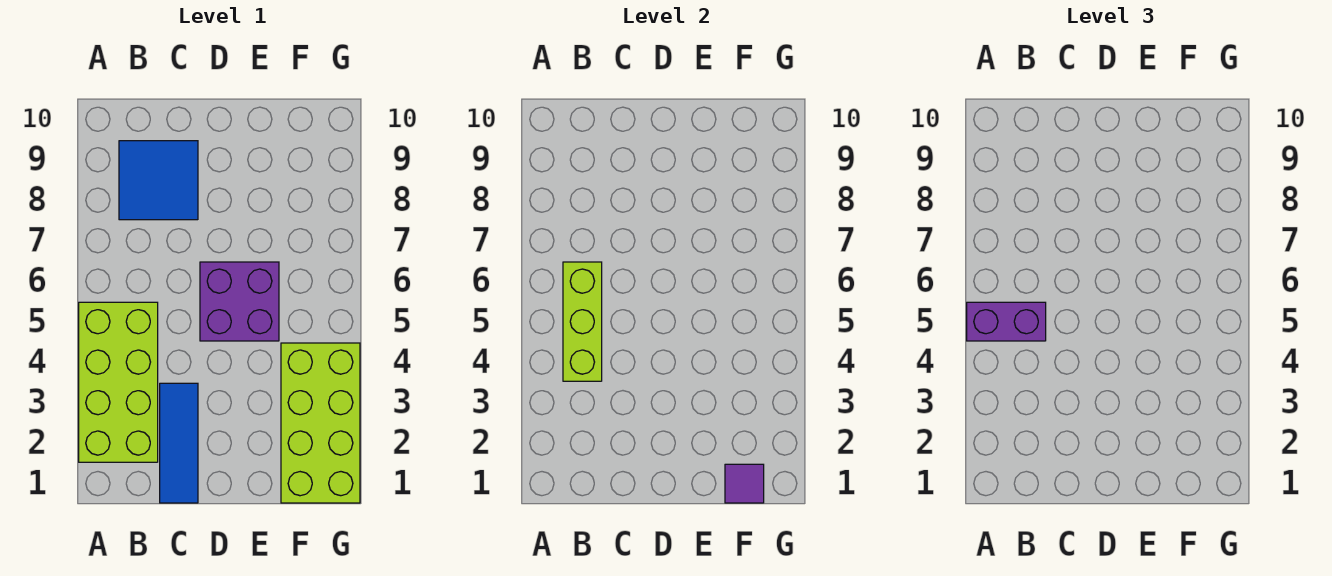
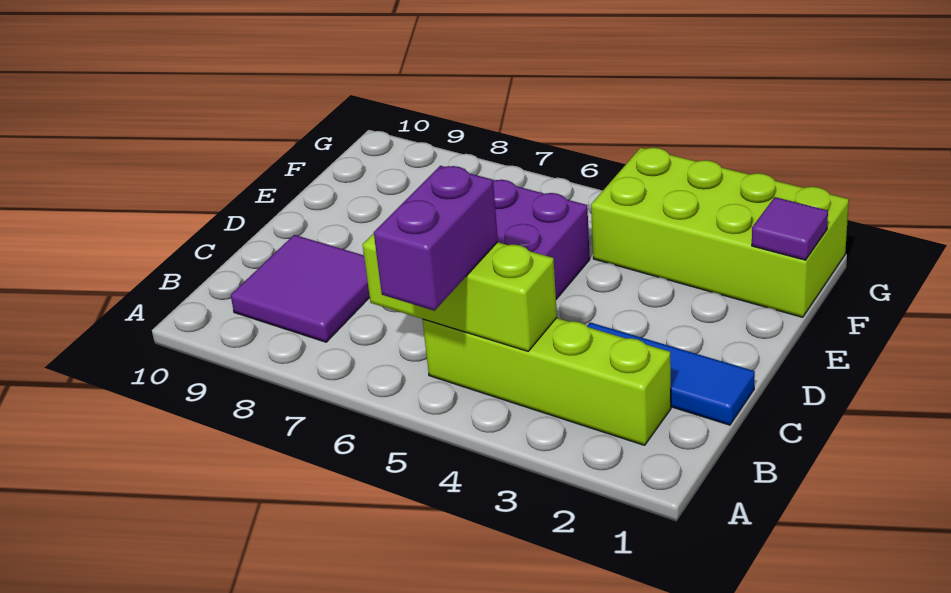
lime 2x4 brick [79,302,158,462] -> lime 1x4 brick [423,318,671,445]
blue 2x2 tile [119,141,198,220] -> purple 2x2 tile [231,235,370,342]

